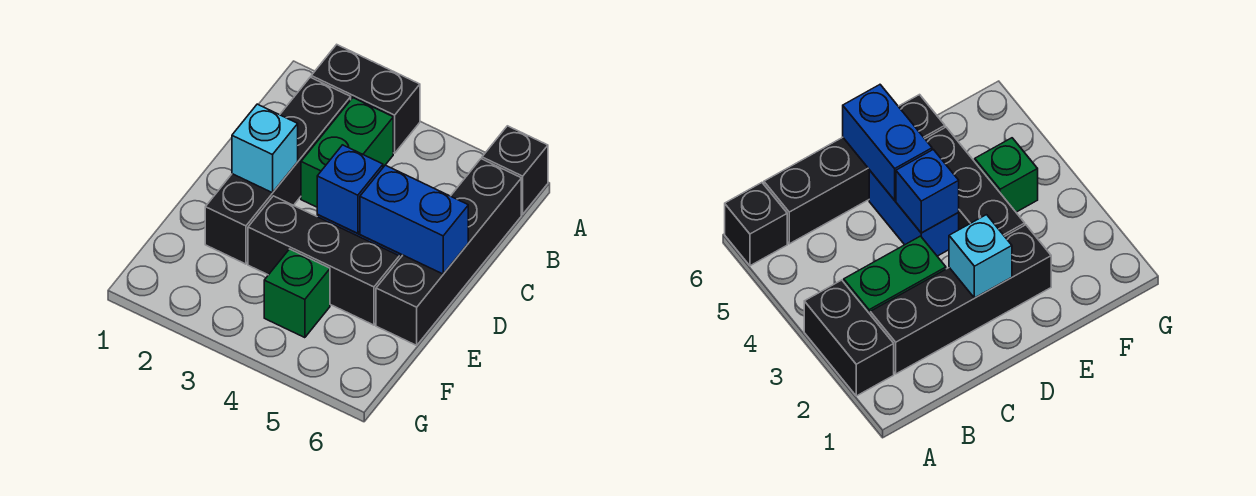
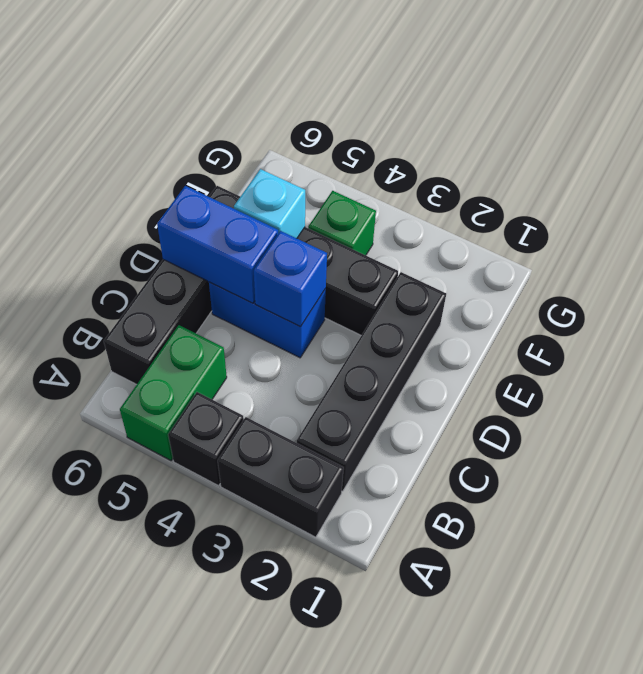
black 1x1 brick [482,126,548,214] -> black 1x1 brick moved to [168,392,244,486]
green 1x2 brick [301,98,393,207] -> green 1x2 brick moved to [120,325,227,460]
cyan 1x1 brick [232,104,298,193] -> cyan 1x1 brick moved to [234,169,305,238]

